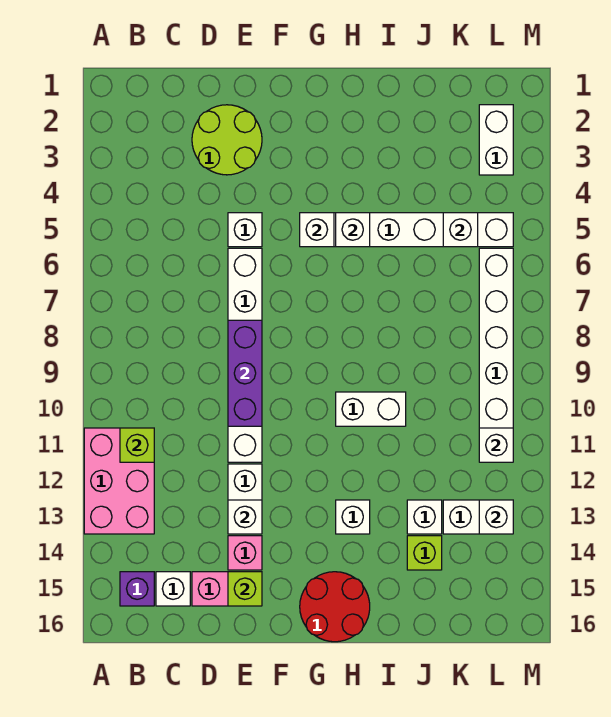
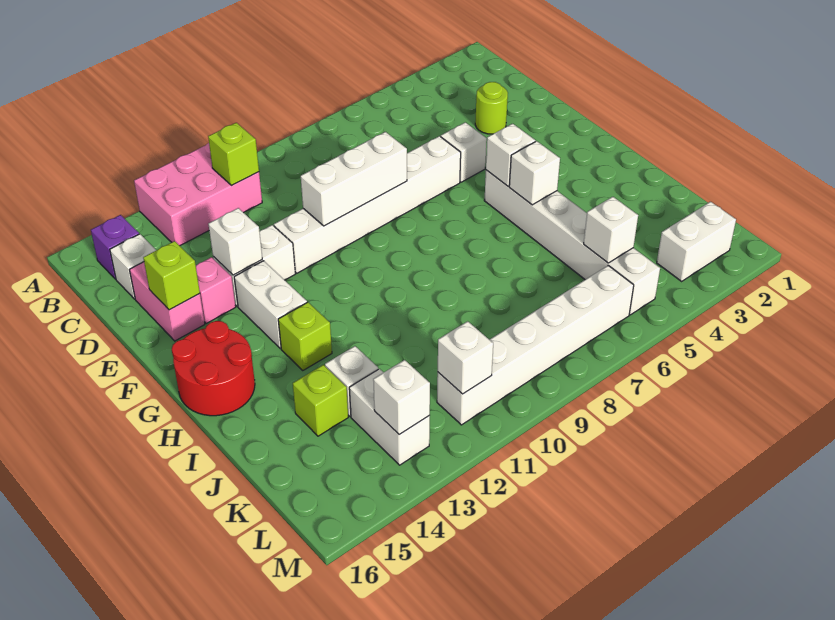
lime 2x2 round brick [192,105,262,175] -> lime 1x1 round brick [475,82,508,134]
purple 1x3 brick [228,320,262,426] -> white 1x3 brick [301,132,407,226]
white 1x2 brick [336,392,406,426] -> white 1x2 brick moved to [234,261,307,349]
white 1x1 brick [336,500,370,534] -> lime 1x1 brick [278,302,332,370]

